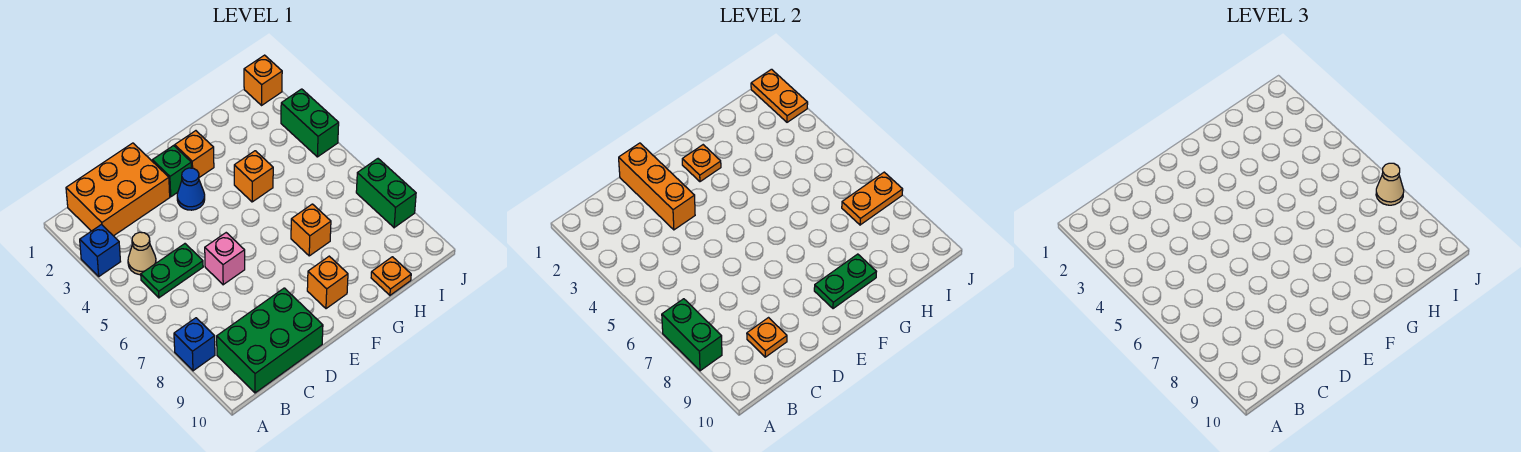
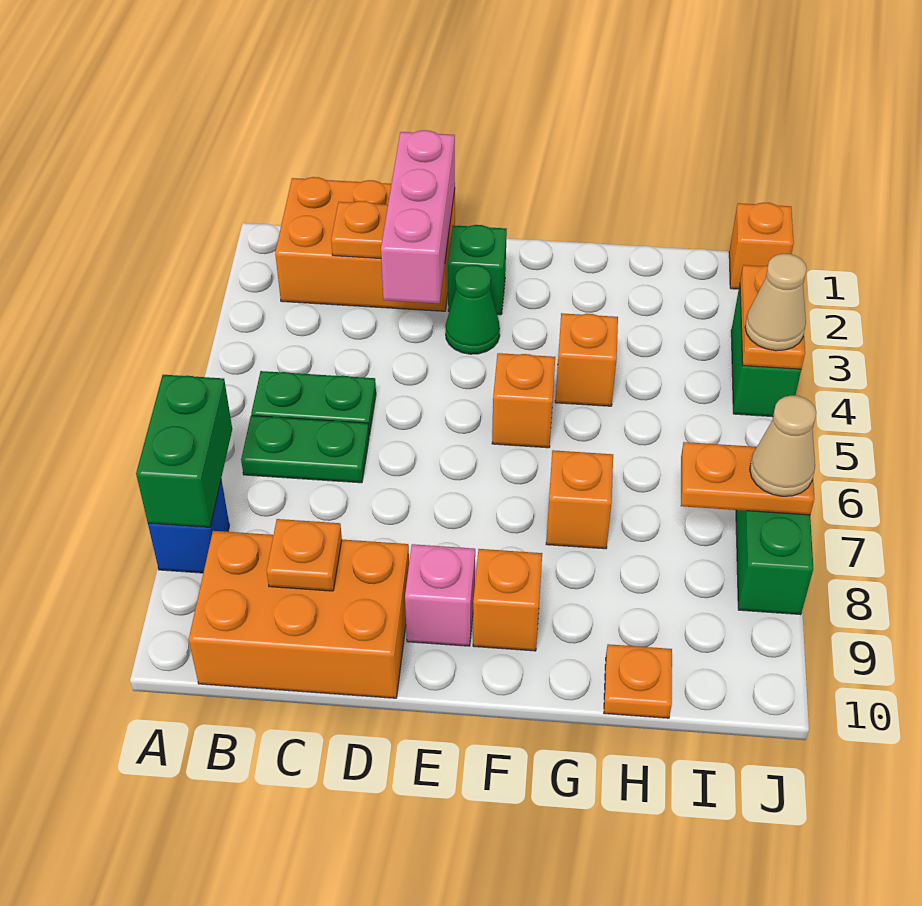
blue 1x1 brick [80,225,121,276] -> none
tan 1x1 cone [128,232,156,275] -> tan 1x1 cone moved to [745,254,807,351]
green 2x3 brick [217,288,323,393] -> orange 2x3 brick [189,531,409,698]
orange 1x3 brick [619,143,695,230] -> pink 1x3 brick [381,130,455,303]
pink 1x1 brick [205,233,245,285] -> pink 1x1 brick moved to [405,544,475,646]
blue 1x1 cone [177,168,205,210] -> green 1x1 cone [445,265,500,354]
orange 1x1 brick [175,131,214,177] -> orange 1x1 brick moved to [492,353,555,448]
orange 1x1 plate [682,145,721,182] -> orange 1x1 plate moved to [331,201,388,258]
green 1x2 plate [814,254,876,309] -> green 1x2 plate moved to [241,416,369,483]
orange 1x2 plate [751,69,808,122] -> orange 1x2 plate moved to [740,265,805,369]

